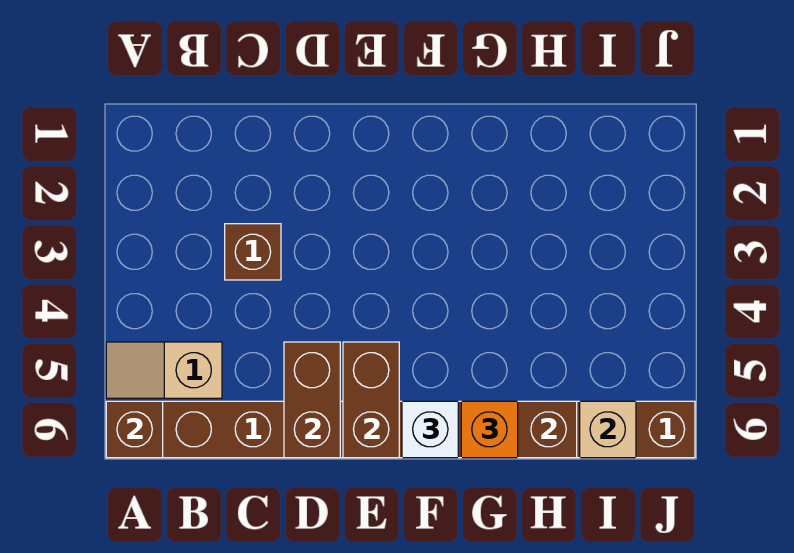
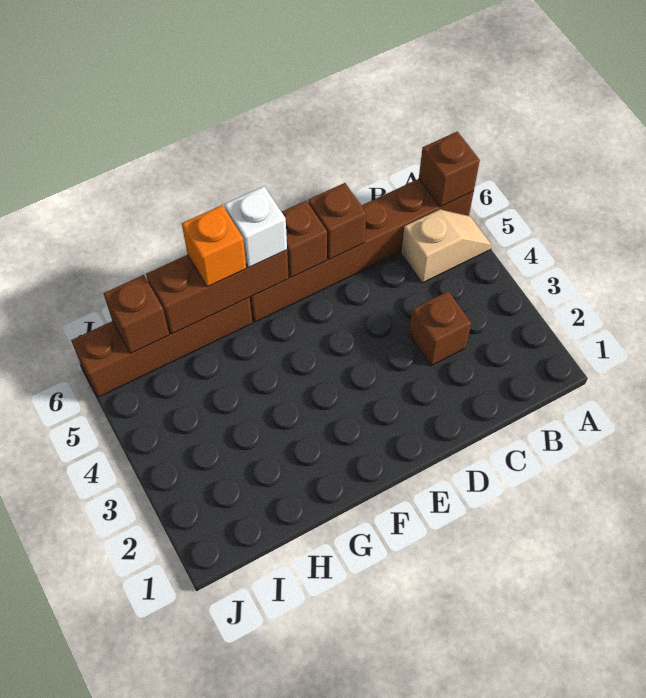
brown 1x2 brick [284,342,340,458] -> brown 1x1 brick [308,183,366,259]
brown 1x2 brick [343,342,399,458] -> brown 1x1 brick [282,201,327,278]
tan 1x1 brick [580,401,636,458] -> brown 1x1 brick [103,275,169,353]

